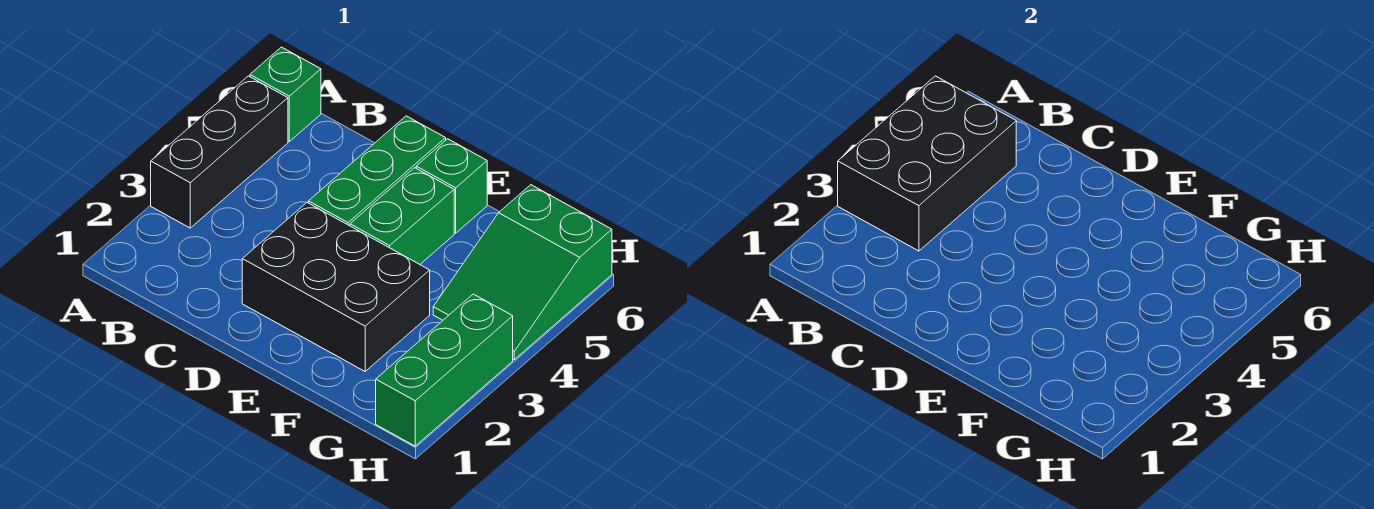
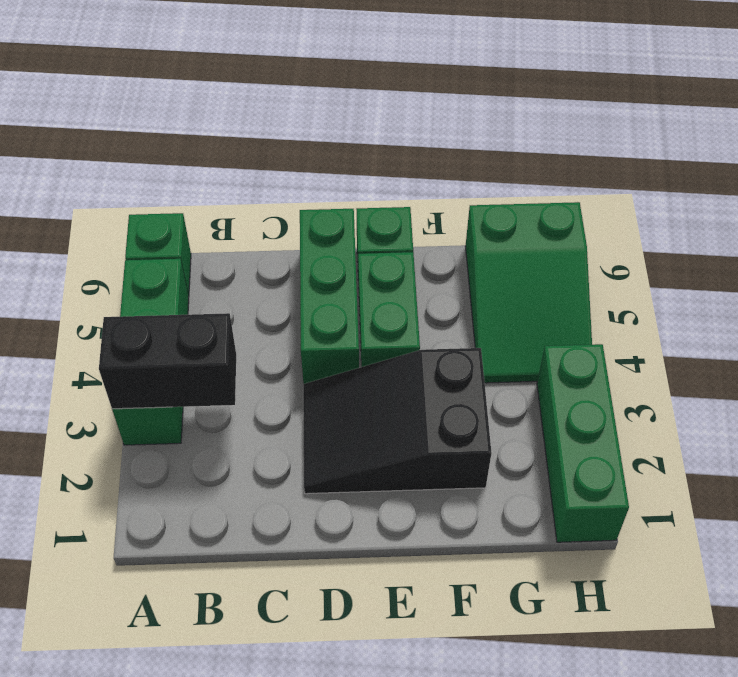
black 1x3 brick [151,76,288,228] -> green 1x3 brick [112,259,189,445]
black 2x3 brick [838,76,1016,251] -> black 1x2 brick [99,313,236,409]
black 2x3 brick [242,203,430,371] -> black 2x3 slope [303,348,491,494]

